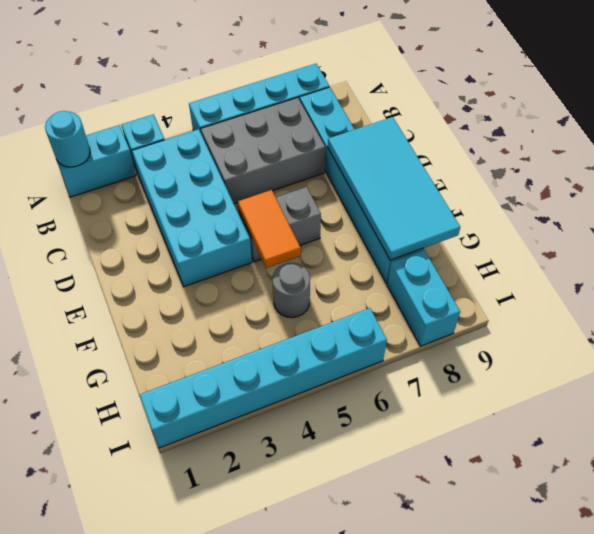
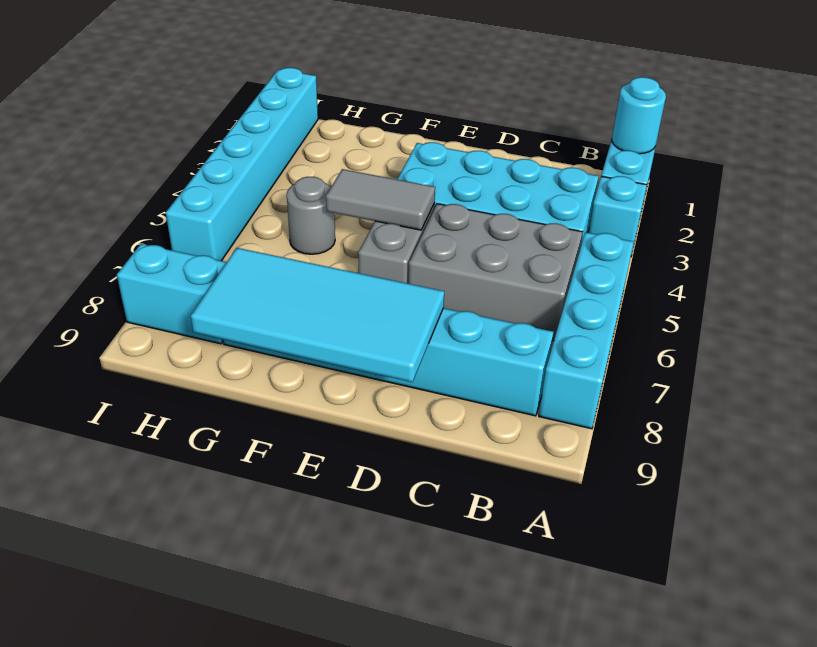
grey 2x3 brick [201,98,325,204] -> grey 2x3 brick turned to [408,204,582,341]
orange 1x2 tile [238,190,301,268] -> grey 1x2 tile [326,169,435,230]

